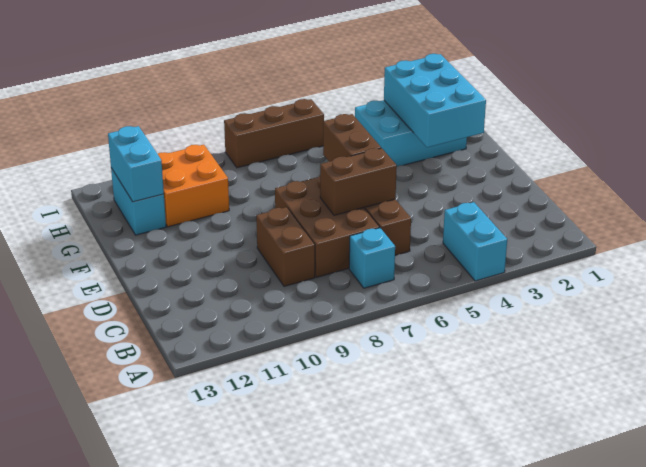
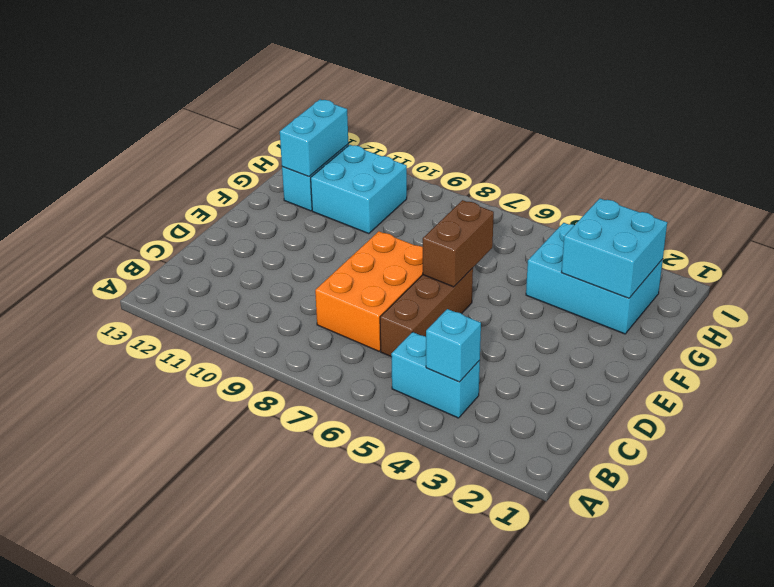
cyan 1x2 brick [443,202,507,281] -> cyan 1x2 brick turned to [391,332,480,418]
cyan 1x1 brick [349,228,395,288] -> cyan 1x1 brick moved to [426,309,481,382]
brown 2x3 brick [275,175,379,277] -> orange 2x3 brick [315,231,423,351]
brown 1x2 brick [256,207,315,286] -> none
brown 1x2 brick [320,148,397,215] -> none
cyan 2x3 brick [384,54,486,147] -> cyan 2x2 brick [562,199,667,298]
orange 2x2 brick [158,145,229,227] -> cyan 2x2 brick [311,145,407,234]
brown 1x3 brick [224,99,324,168] -> none

